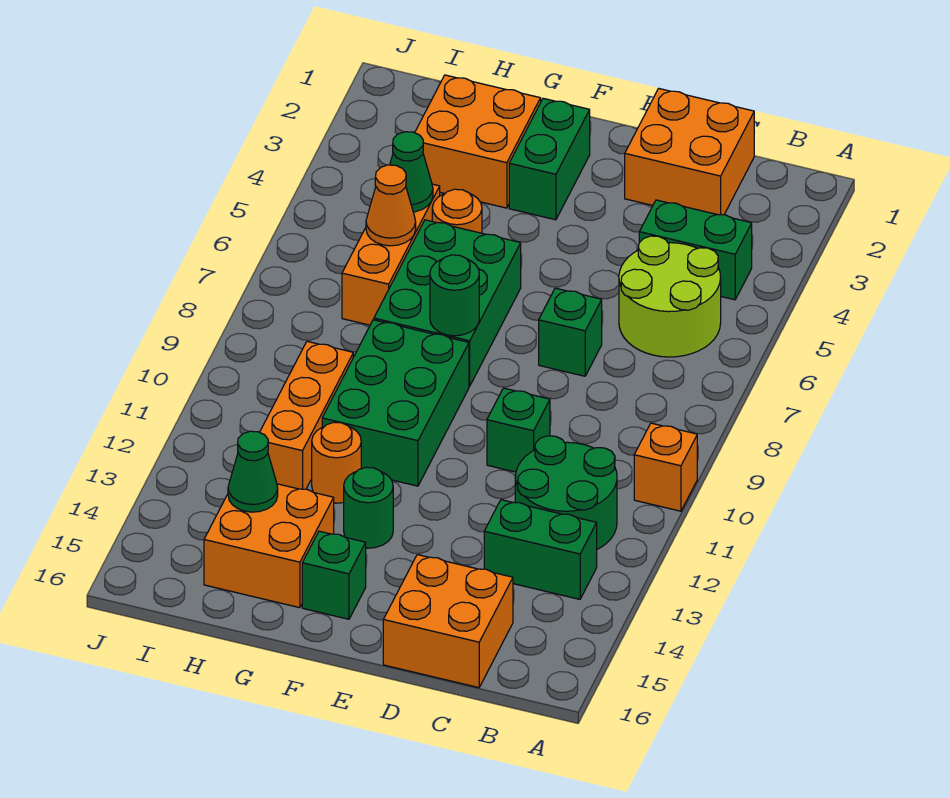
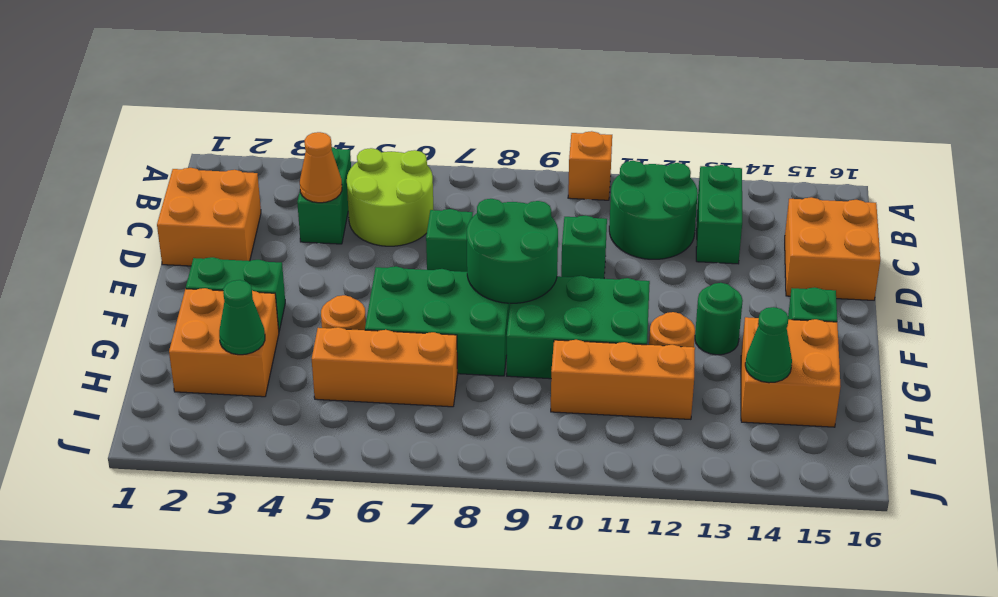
green 1x1 round brick [430,255,479,336] -> green 2x2 round brick [467,199,558,303]
green 1x1 cone [390,132,433,212] -> green 1x1 cone moved to [219,280,265,355]
orange 1x1 cone [366,165,416,246] -> orange 1x1 cone moved to [300,132,342,203]

